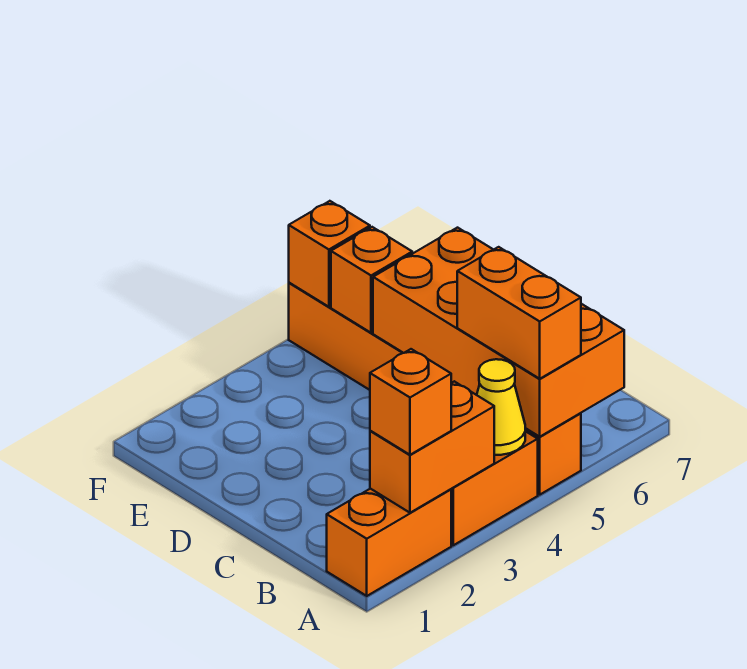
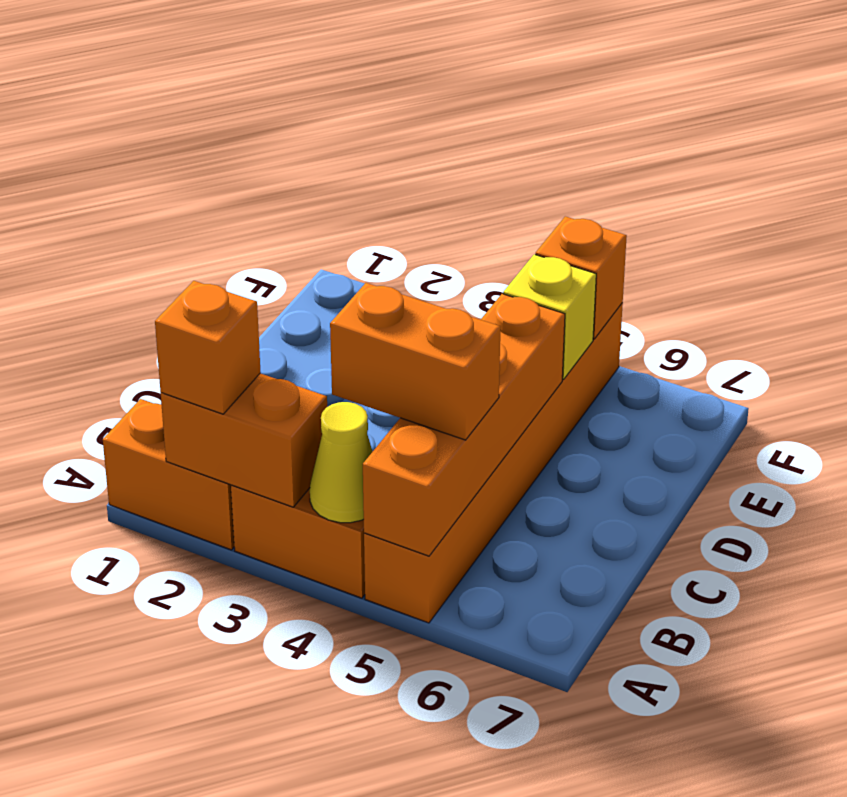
orange 2x4 brick [373,228,624,437] -> orange 1x4 brick [363,294,565,556]
orange 1x2 brick [457,247,581,379] -> orange 1x2 brick turned to [330,283,500,440]
orange 1x1 brick [331,227,412,333] -> yellow 1x1 brick [503,254,596,379]

